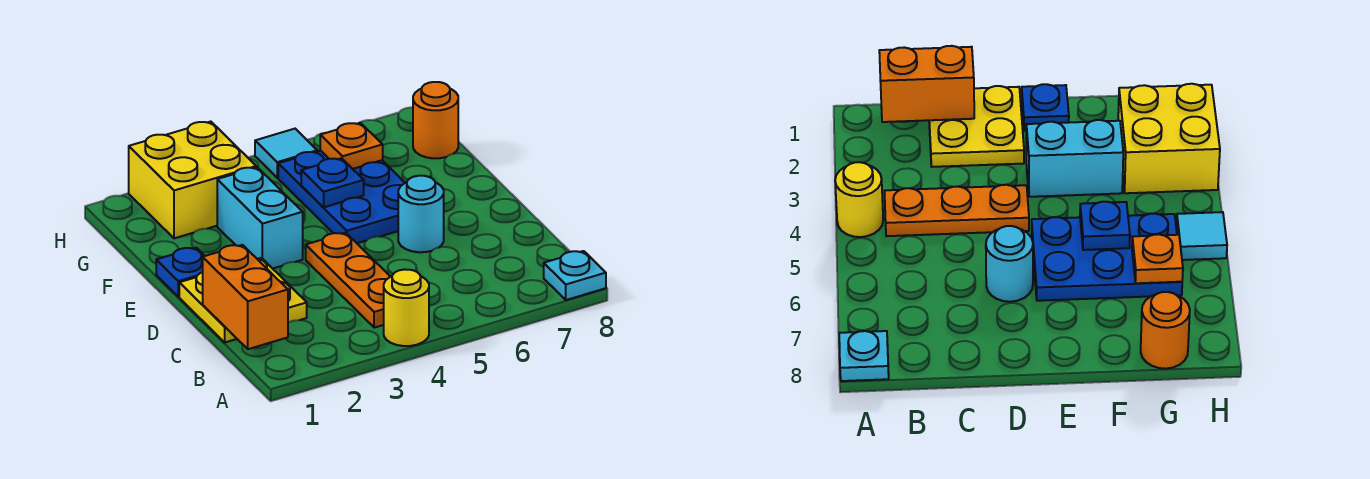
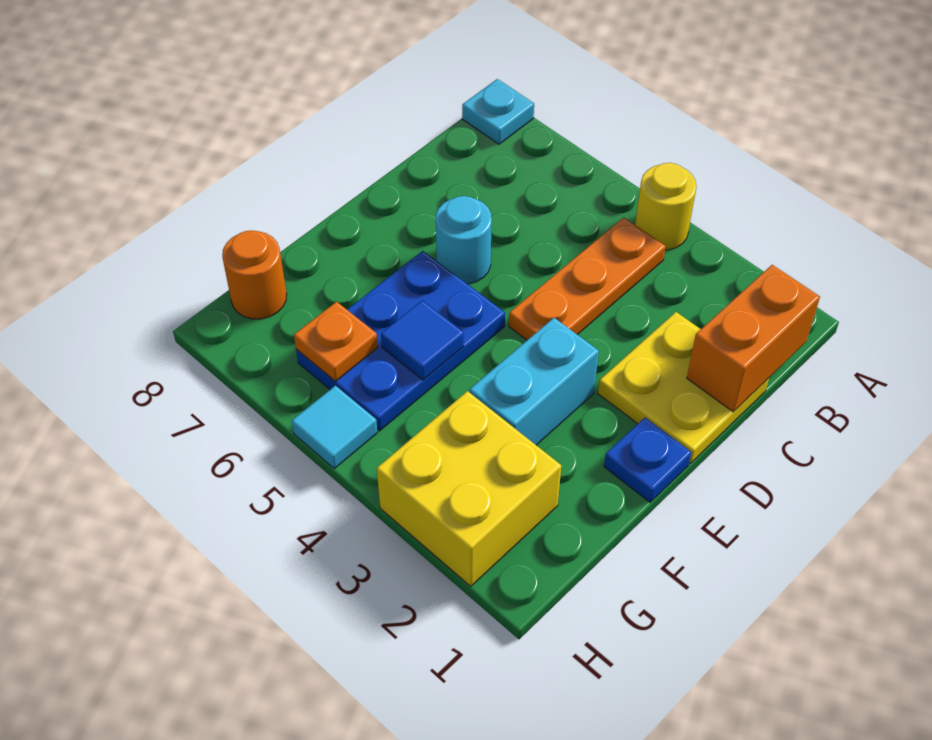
blue 1x1 plate [301,158,364,207] -> blue 1x1 tile [381,300,464,380]

